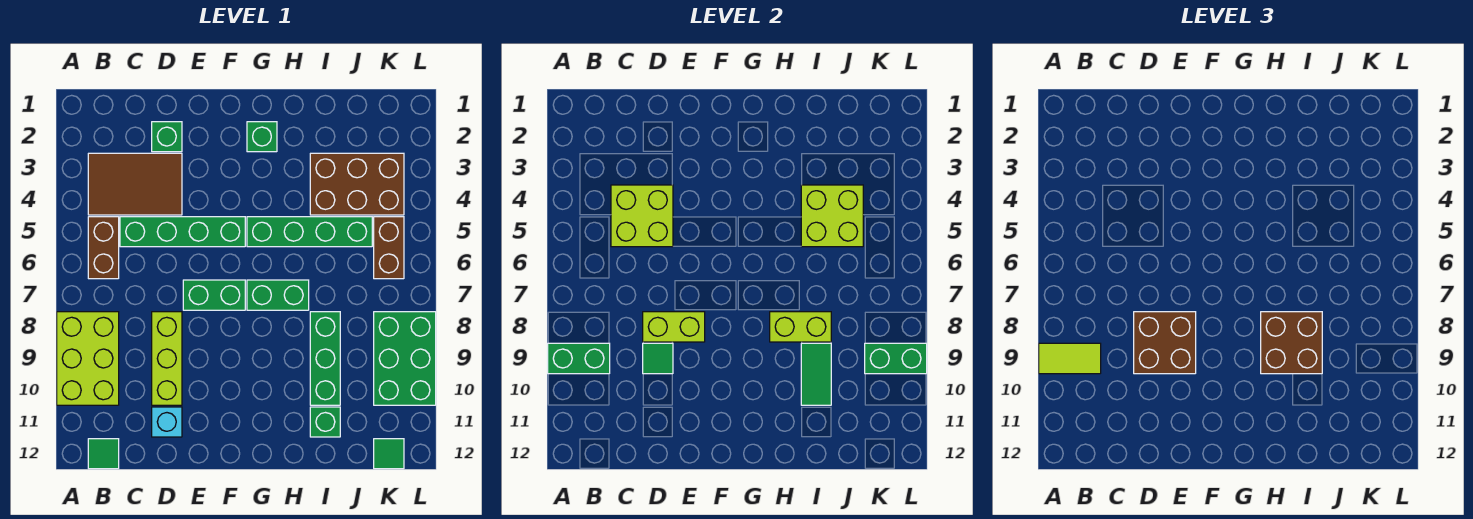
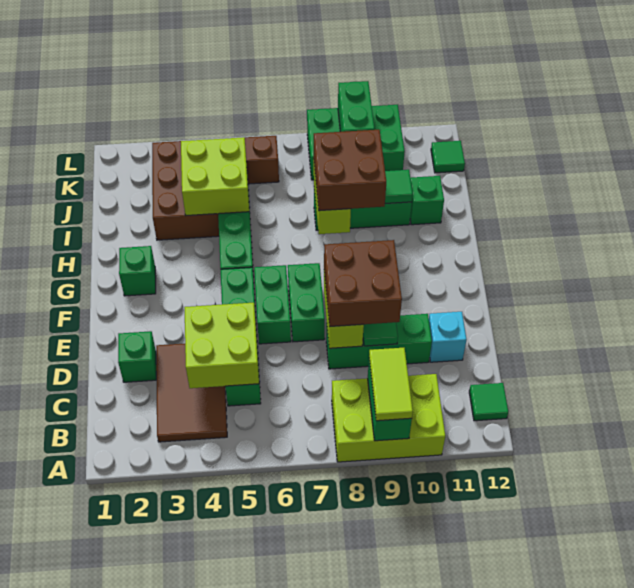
brown 1x2 brick [88,217,119,279] -> none
lime 1x3 brick [152,312,182,405] -> green 1x3 brick [326,314,432,369]
green 1x2 brick [247,280,309,310] -> green 1x2 brick moved to [254,265,291,344]

